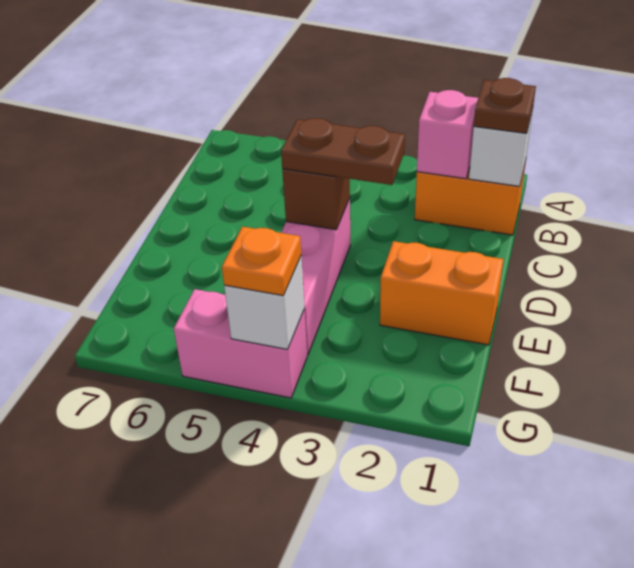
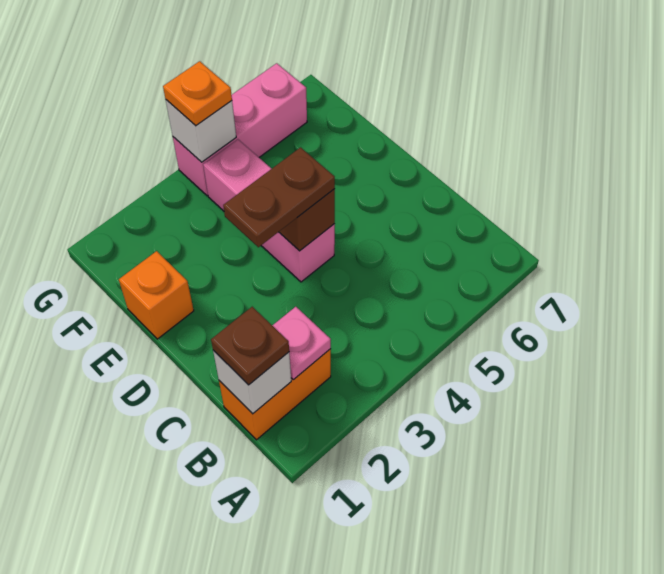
pink 1x1 brick [417,90,478,179] -> pink 1x1 plate [272,307,331,380]
orange 1x2 brick [380,241,503,345] -> orange 1x1 brick [119,251,194,339]
pink 1x2 brick [174,289,307,398] -> pink 1x3 brick [173,63,307,196]

